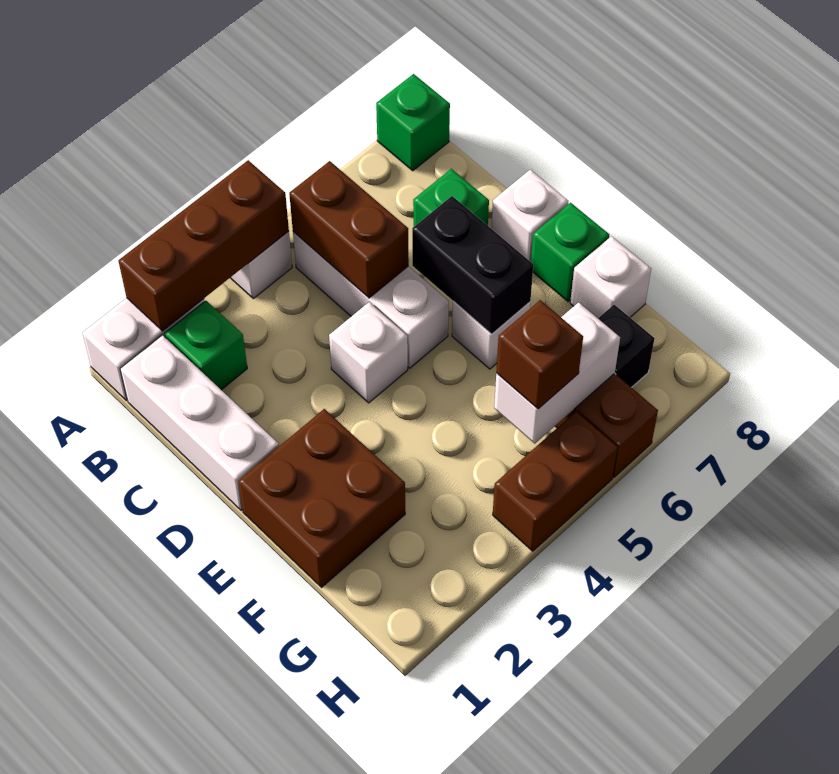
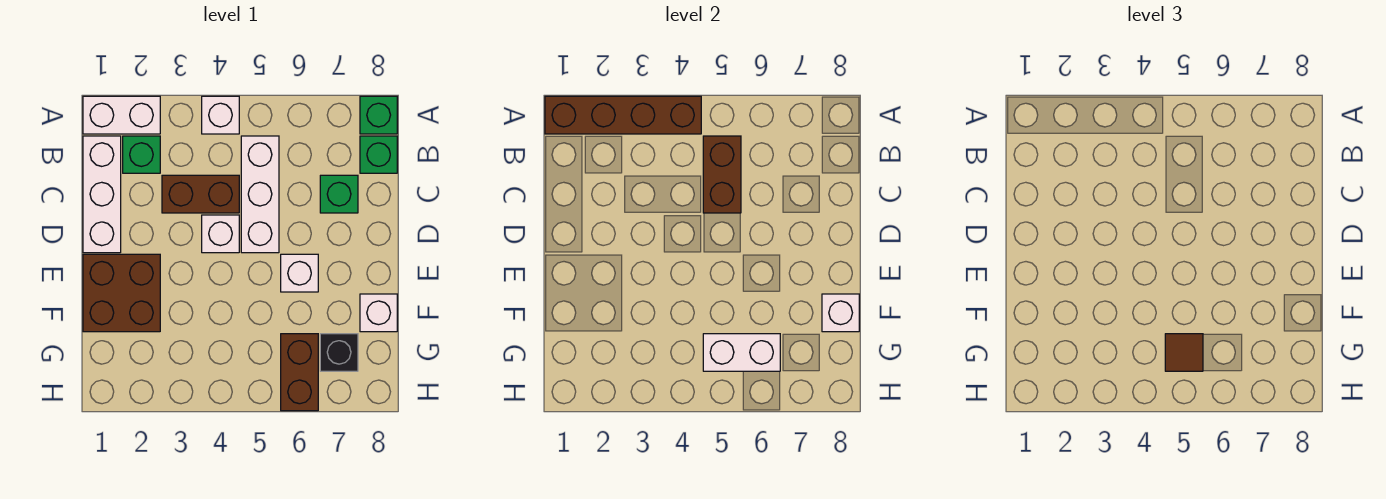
brown 1x3 brick [118,160,289,331] -> brown 1x4 brick [545,96,701,134]
black 1x2 brick [412,196,533,334] -> none
white 1x1 brick [491,170,568,262] -> white 1x1 brick moved to [822,294,859,332]
green 1x1 brick [531,203,609,302] -> green 1x1 brick moved to [360,136,397,173]
brown 1x1 brick [496,300,583,409] -> brown 1x1 tile [1165,334,1203,371]
brown 1x2 brick [493,411,617,551] -> brown 1x2 brick moved to [162,175,239,213]

